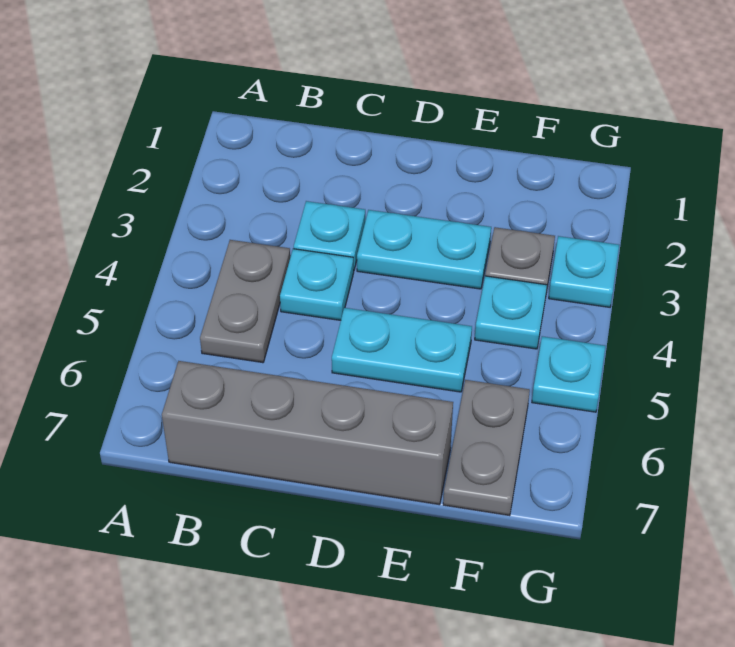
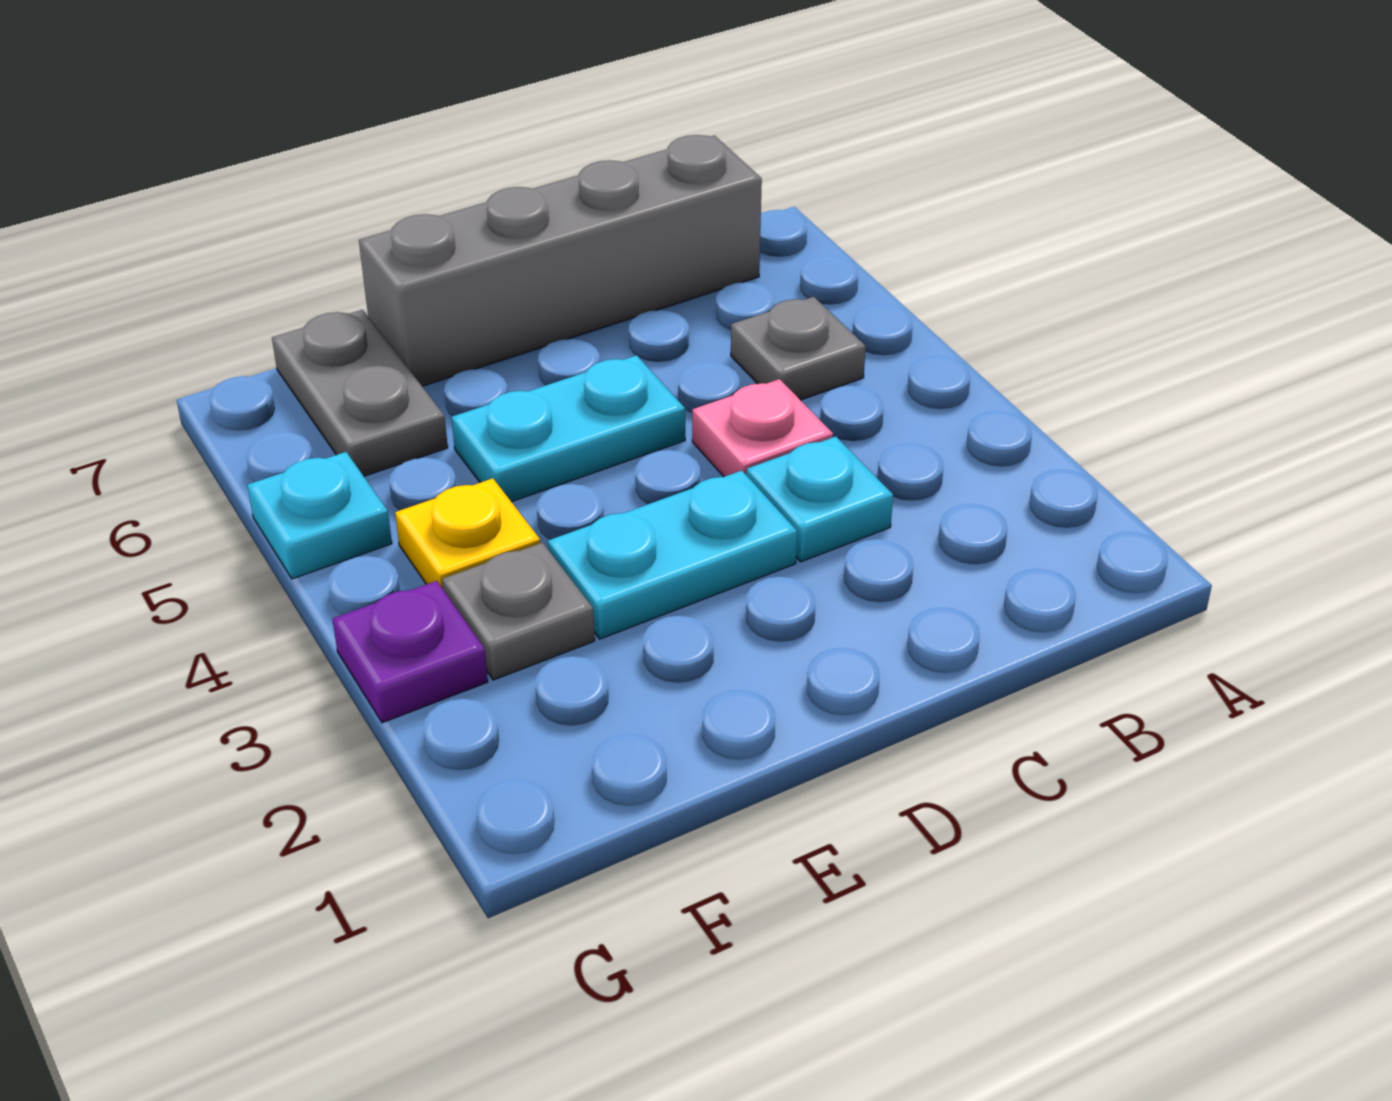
grey 1x2 plate [200,240,290,363] -> grey 1x1 plate [731,297,866,400]
cyan 1x1 plate [280,249,354,320] -> pink 1x1 plate [692,379,833,477]
cyan 1x1 plate [475,276,547,349] -> yellow 1x1 plate [395,478,540,589]
cyan 1x1 plate [549,236,619,307] -> purple 1x1 plate [332,581,488,723]

